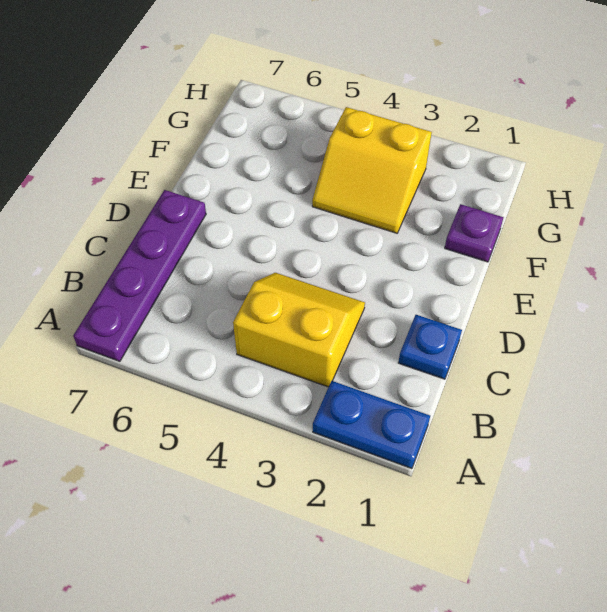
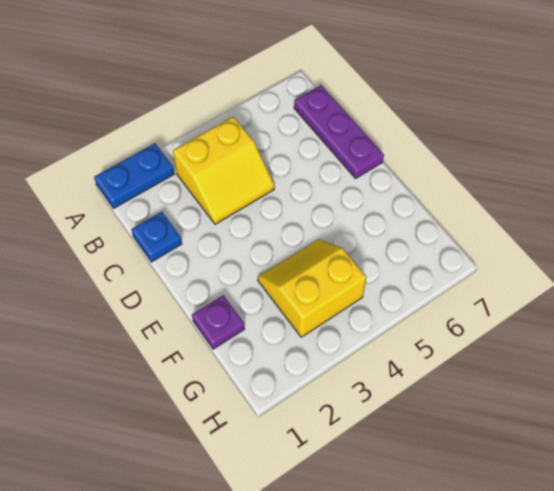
purple 1x4 plate [73,190,206,361] -> purple 1x3 plate [294,85,384,178]

